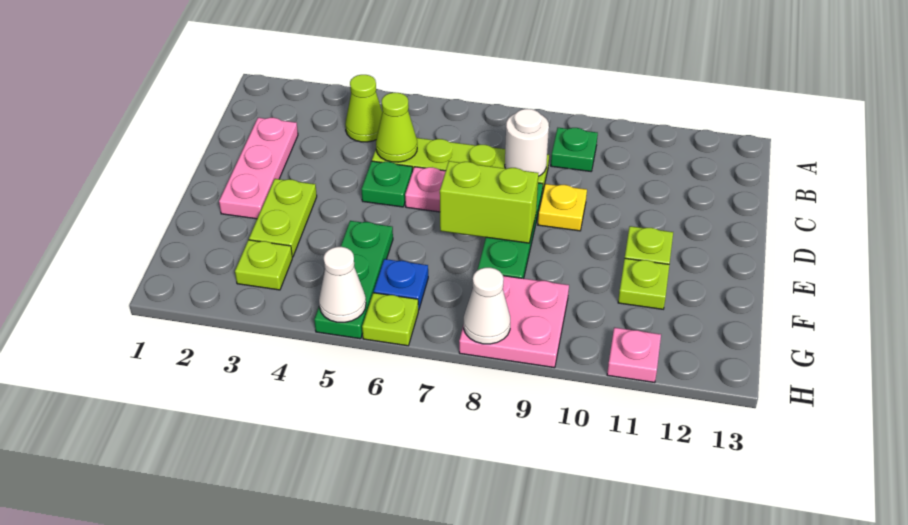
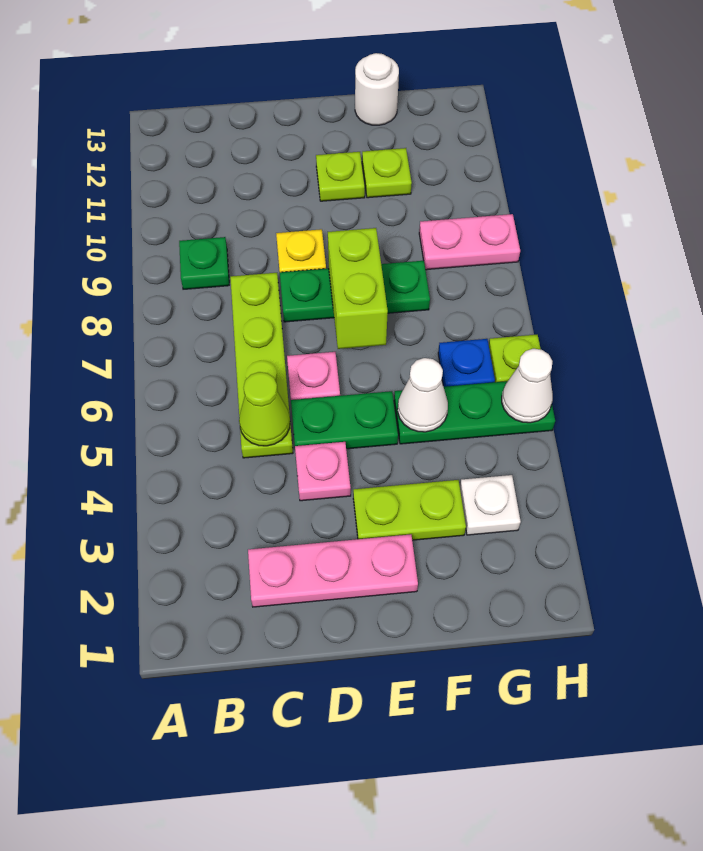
lime 1x1 cone [345,75,382,142] -> none
white 1x1 round brick [505,109,549,176] -> white 1x1 round brick moved to [355,53,399,125]
green 1x1 plate [361,161,412,207] -> green 1x2 plate [291,391,398,449]
lime 1x1 plate [235,240,292,290] -> white 1x1 plate [460,475,521,535]
pink 2x2 plate [459,276,569,368] -> pink 1x2 plate [419,214,520,270]
white 1x1 cone [464,268,510,344] -> white 1x1 cone moved to [398,358,448,432]
pink 1x1 plate [607,328,661,383] -> pink 1x1 plate moved to [295,442,351,501]

